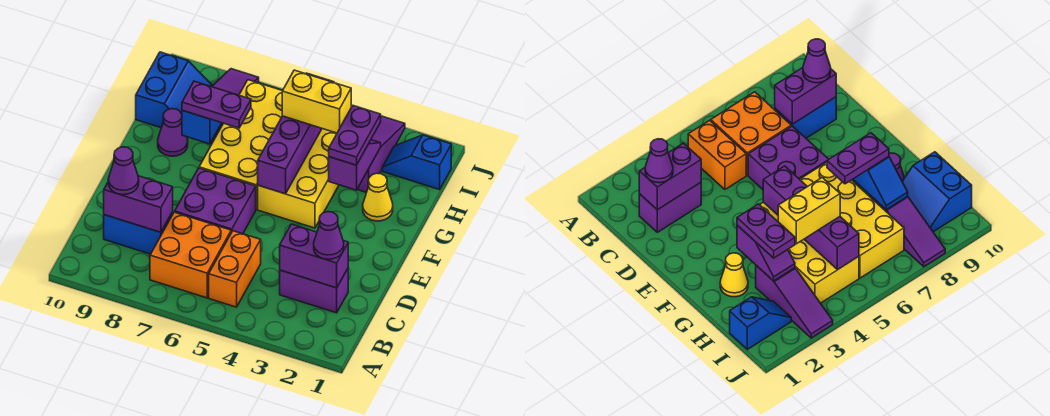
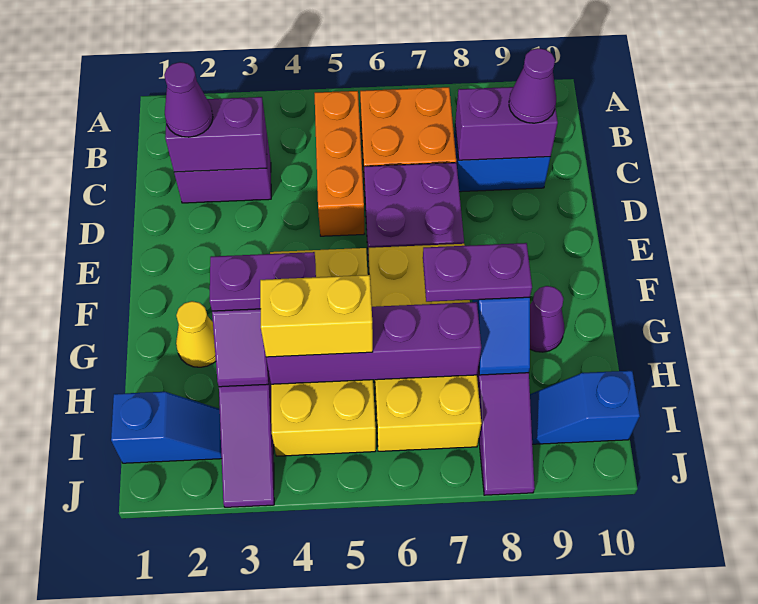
orange 1x2 brick [209,231,261,307] -> orange 1x3 brick [314,91,364,236]
purple 1x4 brick [258,73,334,194] -> purple 1x4 brick turned to [266,302,481,384]
purple 1x2 plate [329,106,381,165] -> purple 1x2 plate turned to [210,252,316,311]
blue 2x2 slope [136,52,212,128] -> blue 1x2 slope [530,371,640,444]

